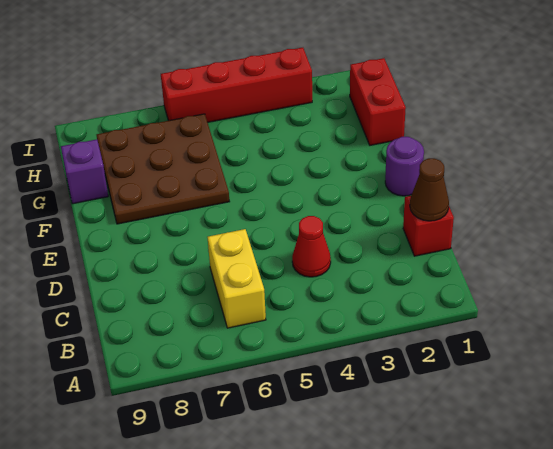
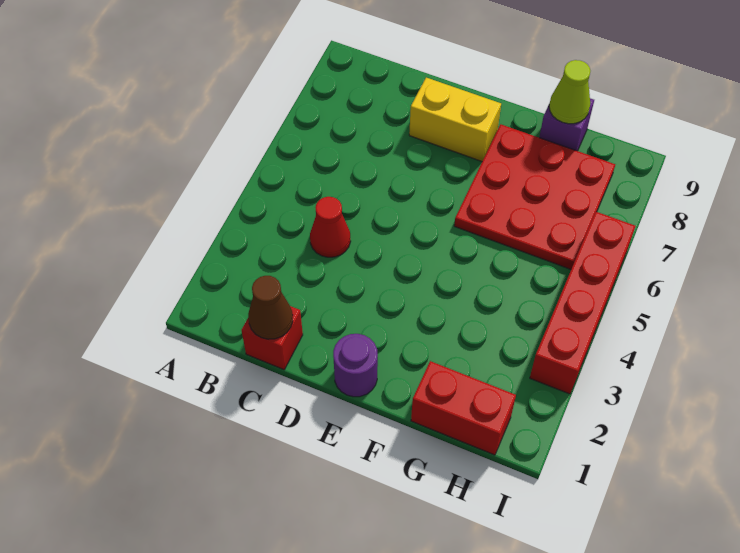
yellow 1x2 brick [207,229,266,328] -> yellow 1x2 brick moved to [409,78,501,161]
brown 3x3 plate [97,114,230,224] -> red 3x3 plate [454,124,615,269]
none -> lime 1x1 cone [549,60,590,124]

